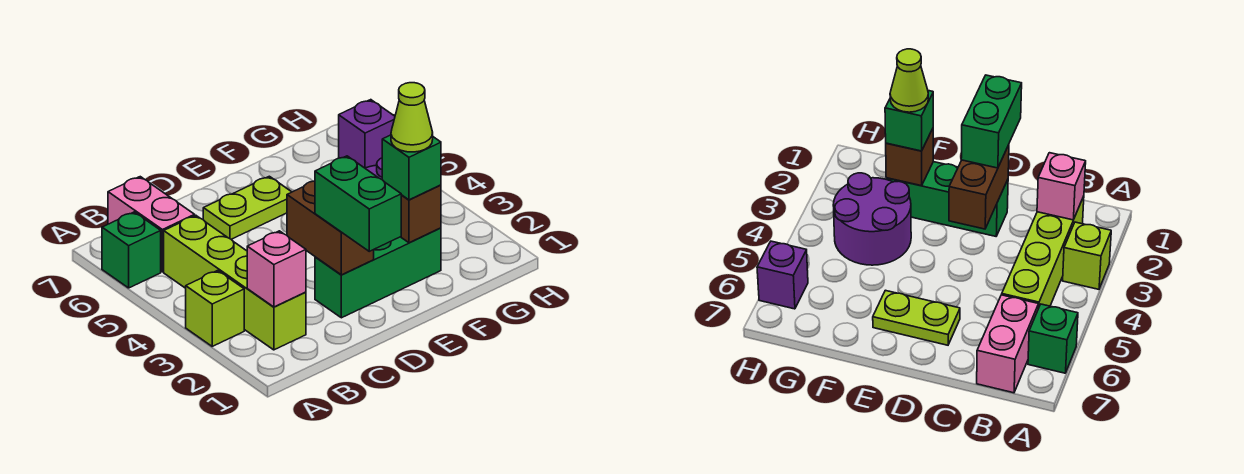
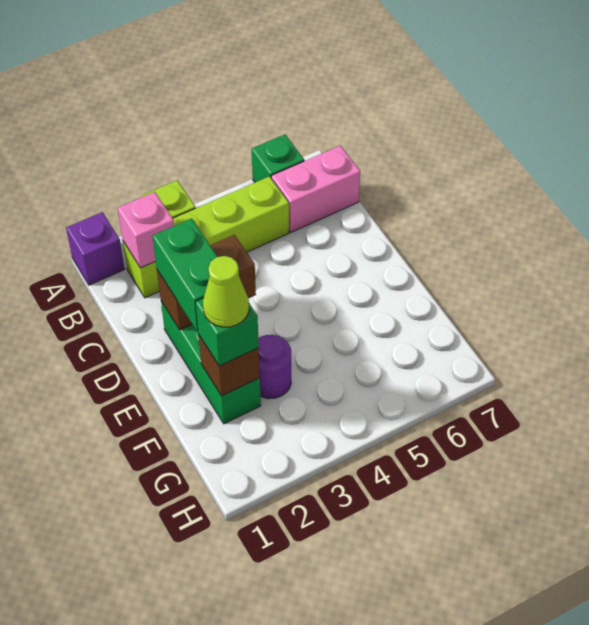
green 1x2 brick [315,156,401,251] -> green 1x2 brick turned to [152,218,218,332]
lime 1x2 plate [203,176,291,239] -> none
purple 2x2 round brick [833,173,911,265] -> purple 1x1 round brick [258,335,291,399]
purple 1x1 brick [339,100,395,168] -> purple 1x1 brick moved to [66,212,125,285]

